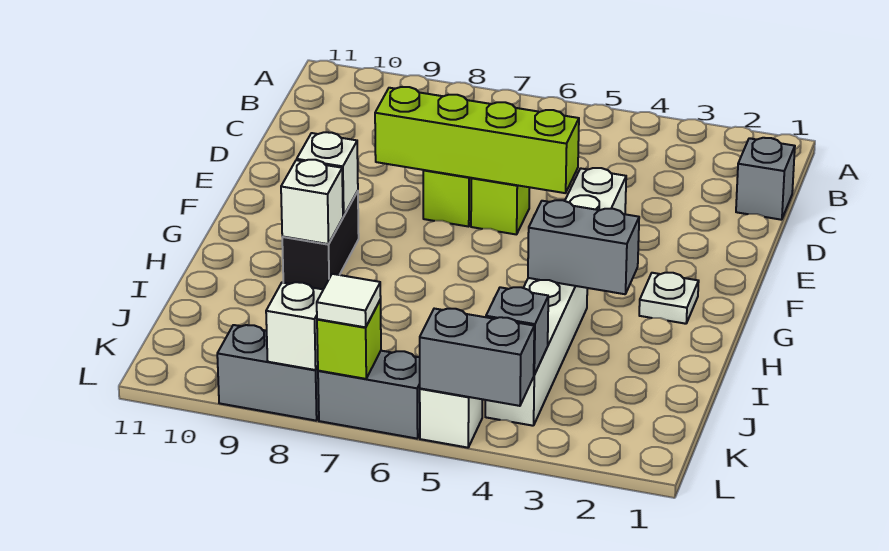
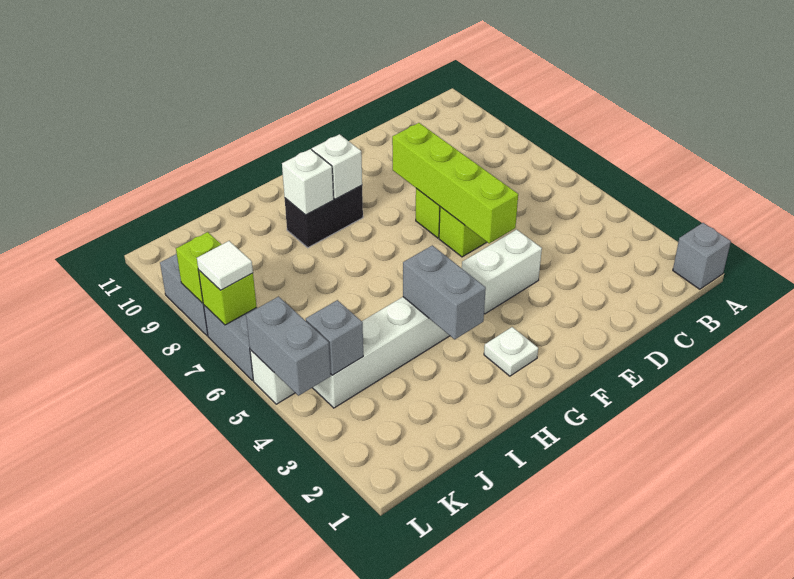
grey 1x1 brick [736,138,795,220] -> grey 1x1 brick moved to [673,223,731,289]
white 1x1 brick [266,282,323,370] -> lime 1x1 brick [176,232,221,303]

